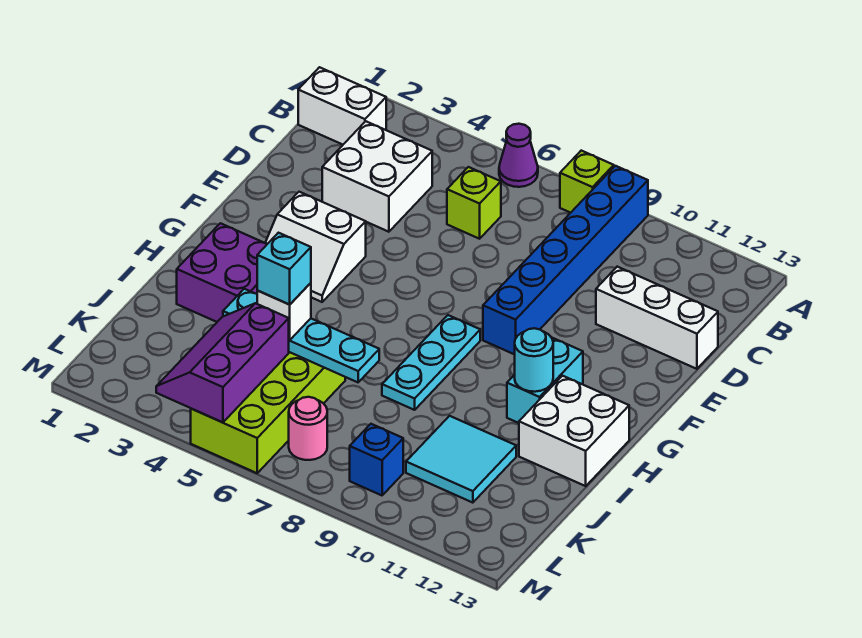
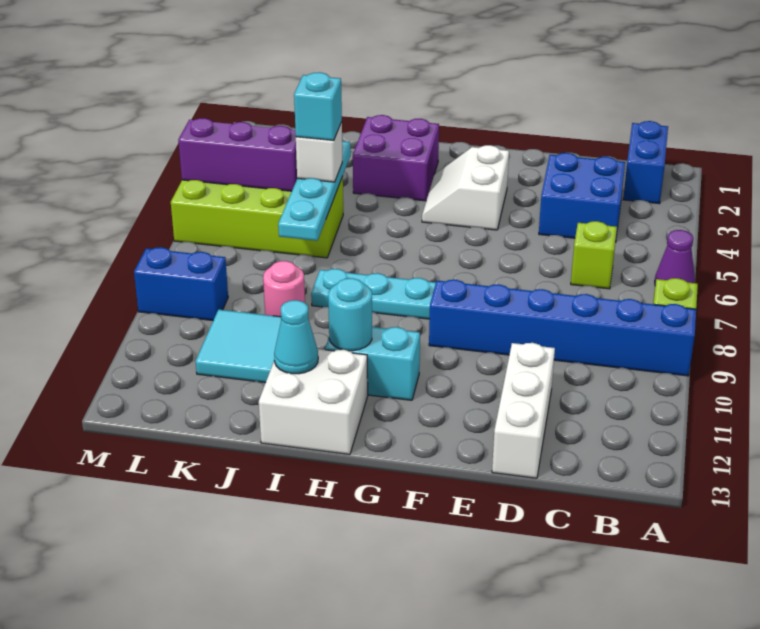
white 1x2 brick [298,67,386,145] -> blue 1x2 brick [623,121,668,204]
white 2x2 brick [322,121,432,232] -> blue 2x2 brick [539,153,625,243]
none -> cyan 1x1 cone [274,300,318,374]
pink 1x1 round brick [289,397,327,460] -> pink 1x1 round brick moved to [263,261,305,317]
blue 1x1 brick [350,424,403,495] -> blue 1x2 brick [134,247,228,320]

